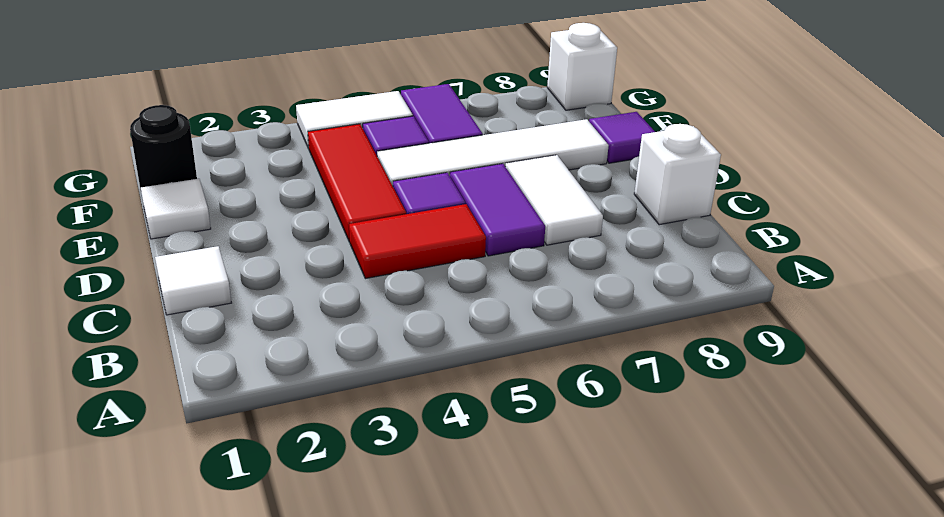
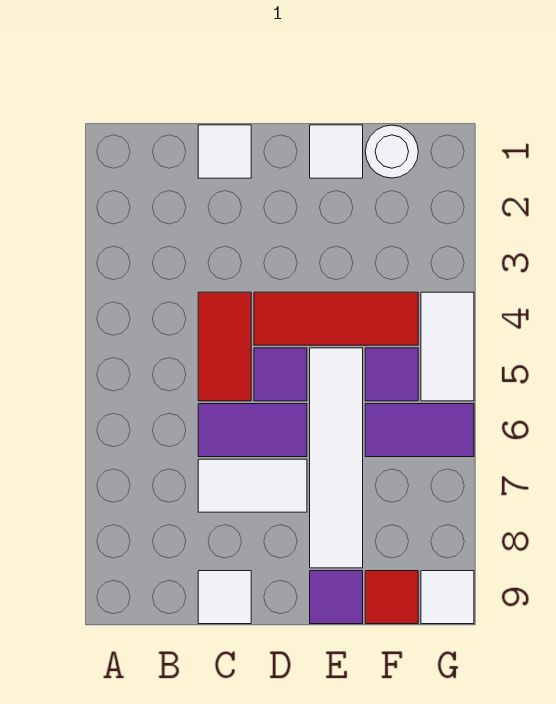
white 1x1 brick [634,124,721,225] -> white 1x1 tile [198,571,251,624]
black 1x1 round brick [130,105,197,190] -> white 1x1 round brick [365,125,418,178]
none -> red 1x1 tile [365,571,418,624]
white 1x1 brick [547,23,617,110] -> white 1x1 tile [421,571,474,624]

